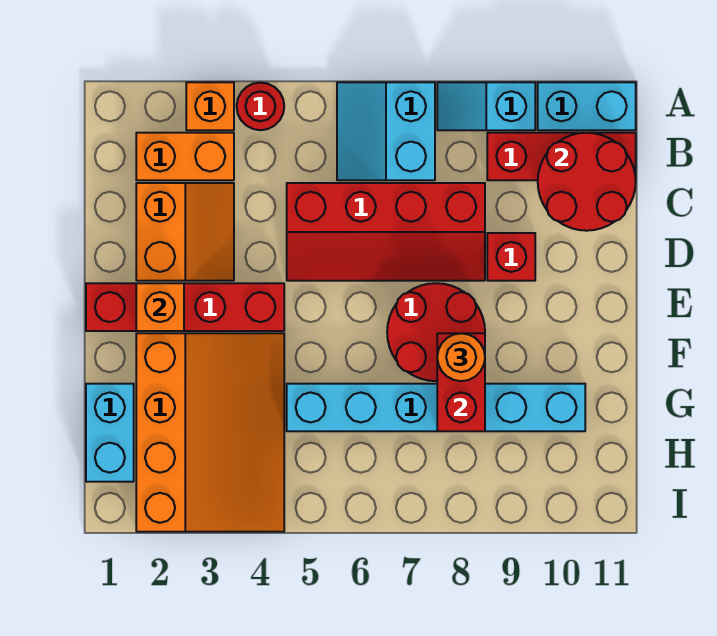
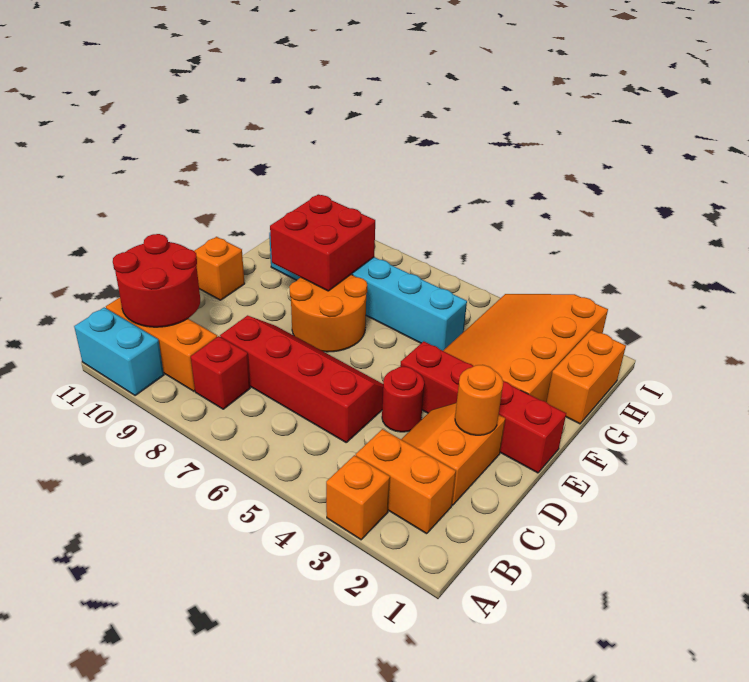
red 1x1 round brick [237,83,284,130] -> red 1x1 round brick moved to [382,367,424,432]
cyan 2x2 slope [337,82,435,180] -> none
cyan 1x2 slope [437,82,535,130] -> none
red 1x3 brick [487,133,636,180] -> orange 1x3 brick [106,298,217,391]
red 1x1 brick [487,233,535,281] -> red 1x1 brick moved to [191,336,250,409]
orange 1x1 brick [136,283,184,331] -> orange 1x1 brick moved to [194,237,245,300]
red 2x2 round brick [387,283,485,381] -> orange 2x2 round brick [289,274,367,352]
red 1x2 brick [437,333,485,431] -> red 2x2 brick [270,194,375,291]
orange 1x1 round brick [437,333,485,381] -> orange 1x1 round brick moved to [455,365,503,435]
cyan 1x2 brick [86,384,134,482] -> orange 1x2 brick [547,330,626,424]

